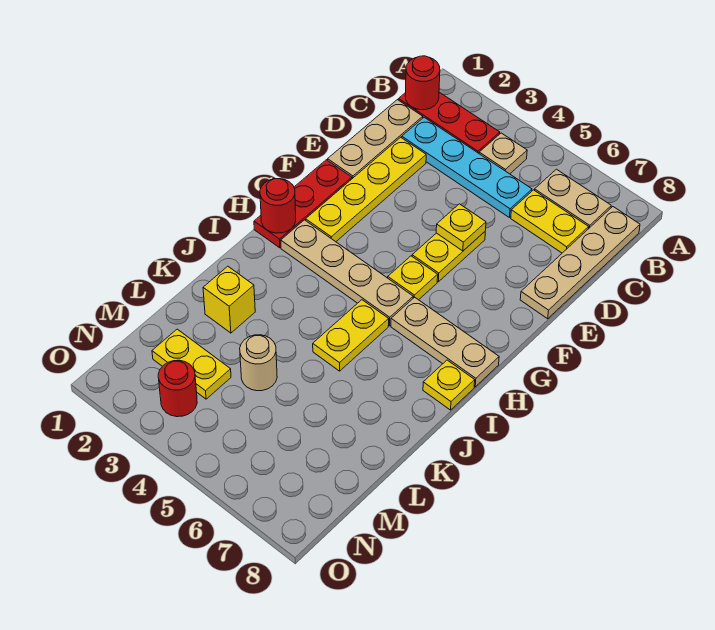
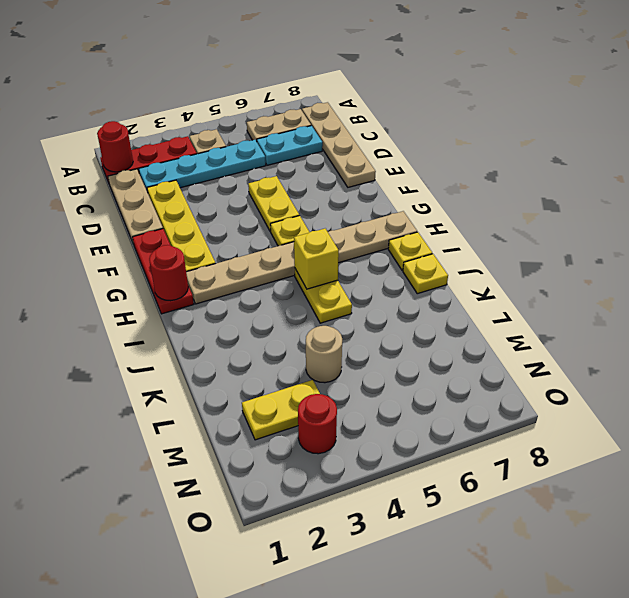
yellow 1x2 plate [511,190,589,253] -> cyan 1x2 plate [257,126,323,165]
yellow 1x1 plate [436,204,486,251] -> yellow 1x1 plate moved to [403,254,448,294]
yellow 1x1 brick [203,266,255,333] -> yellow 1x1 brick moved to [294,229,339,289]

